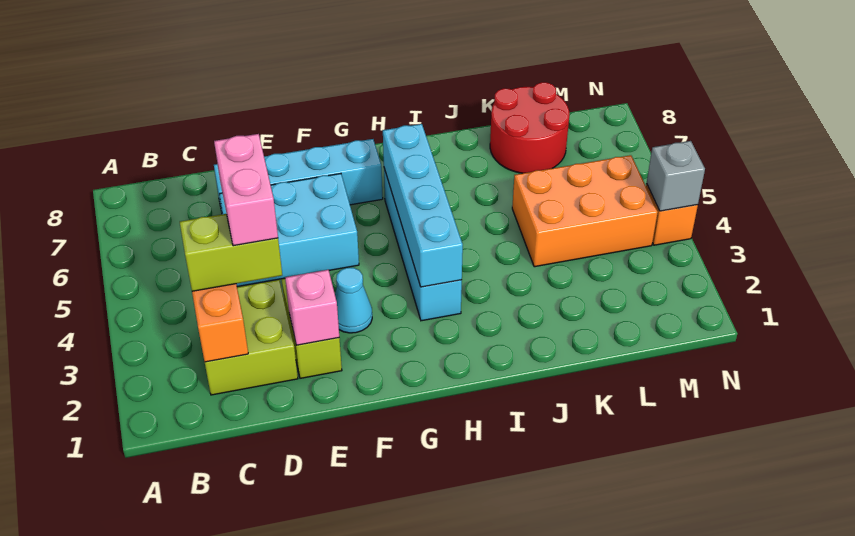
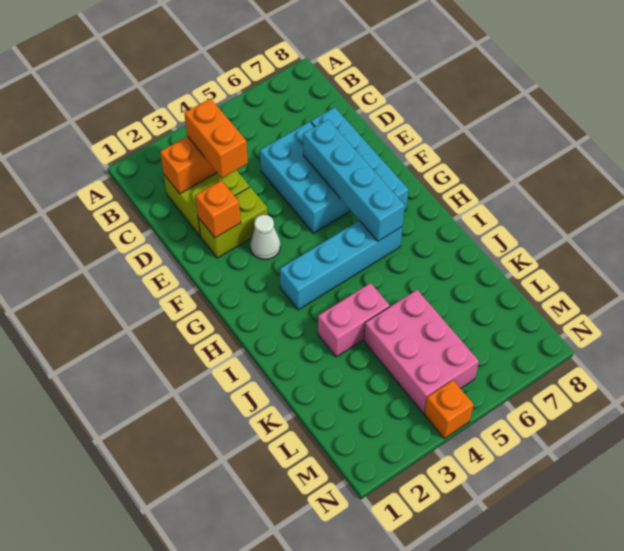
lime 1x2 brick [180,214,282,291] -> orange 1x2 brick [184,98,248,178]
pink 1x2 brick [214,134,278,246] -> pink 1x2 brick moved to [318,283,390,357]
pink 1x1 brick [285,270,339,345] -> orange 1x1 brick [195,181,241,238]
cyan 1x1 cone [335,268,372,333] -> white 1x1 cone [250,215,280,260]
cyan 1x4 brick [383,124,463,287] -> cyan 1x4 brick turned to [303,120,405,241]
orange 2x3 brick [512,155,658,267] -> pink 2x3 brick [364,290,479,413]
red 2x2 round brick [490,82,569,173] -> none
grey 1x1 brick [647,141,705,211] -> none

